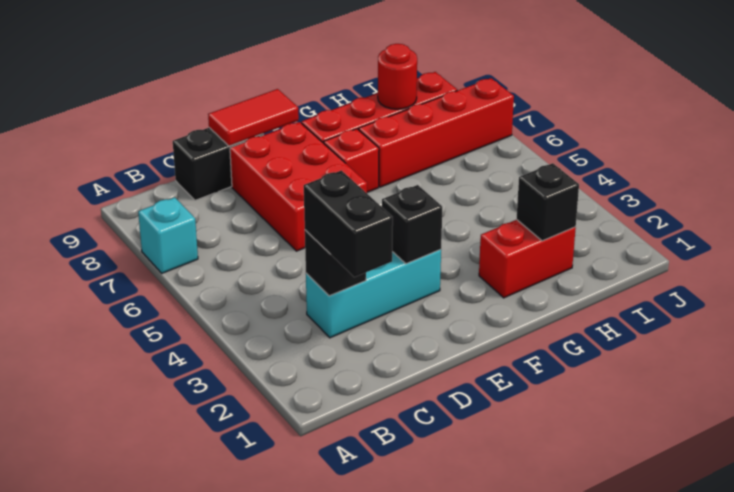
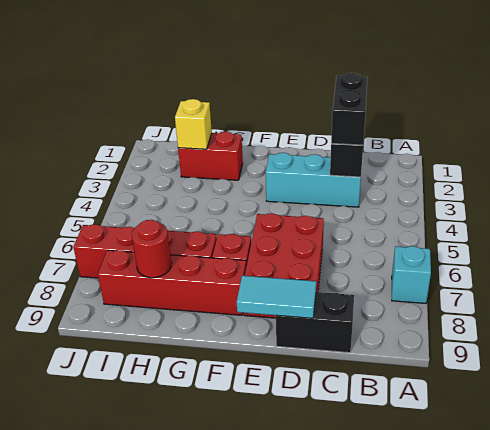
red 1x2 tile [208,89,299,146] -> cyan 1x2 tile [237,276,316,318]
black 1x1 brick [382,185,442,264] -> none
black 1x1 brick [517,163,579,241] -> yellow 1x1 brick [175,99,212,149]

